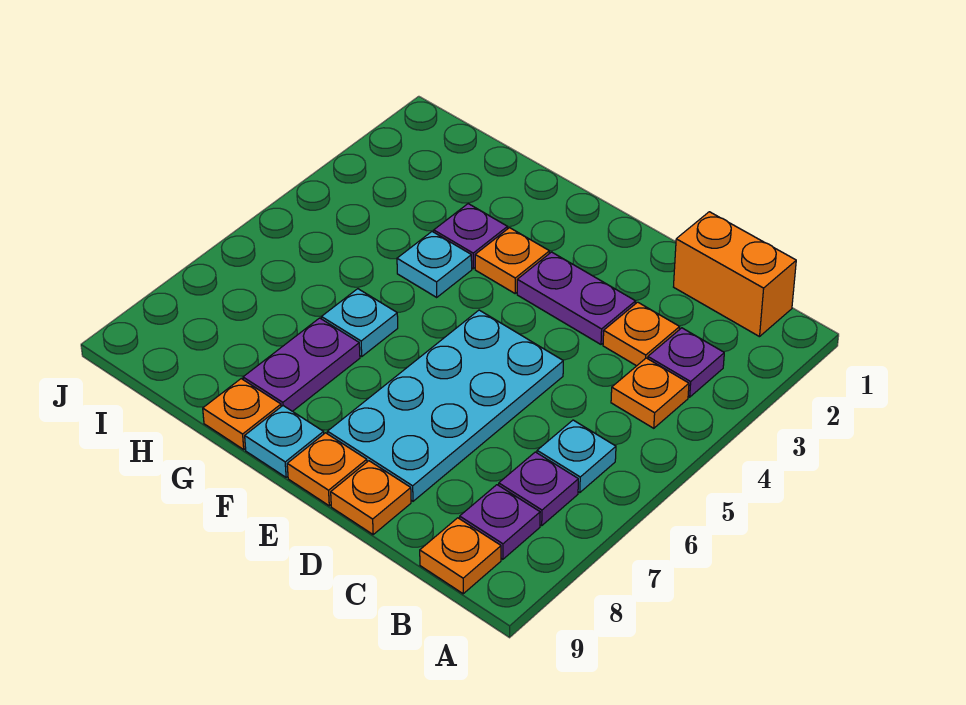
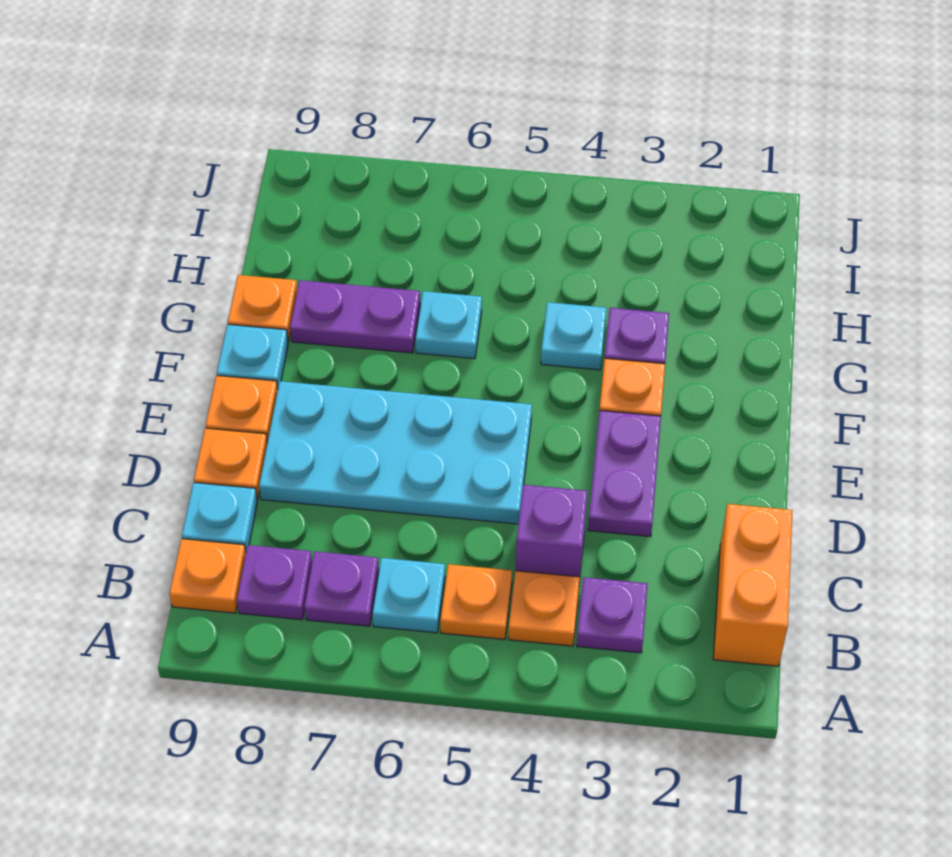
orange 1x1 plate [603,302,680,366] -> orange 1x1 plate moved to [440,564,512,639]
none -> purple 1x1 brick [516,485,588,583]
none -> cyan 1x1 plate [182,483,257,552]

